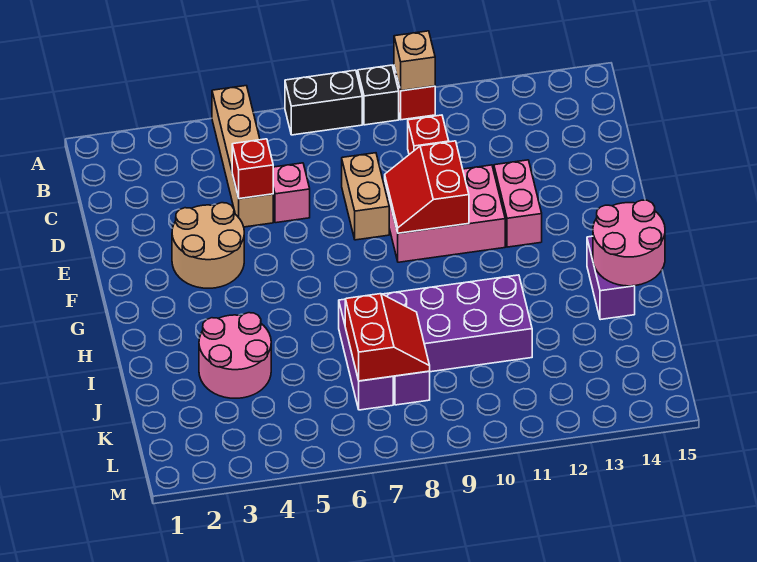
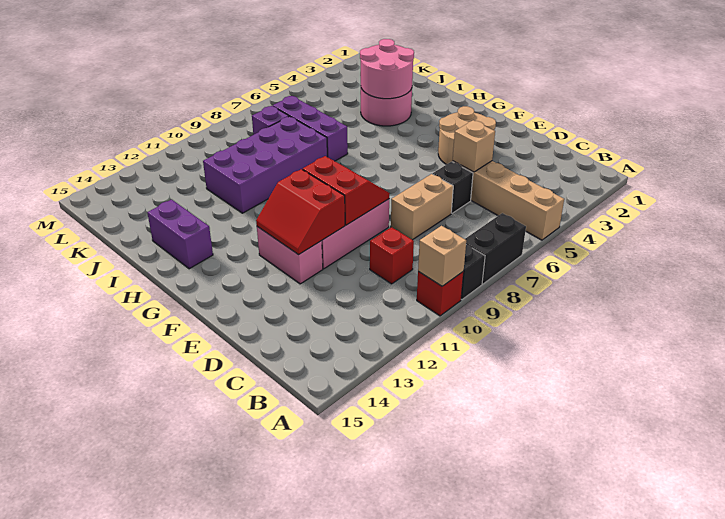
red 1x1 brick [232,139,273,199] -> tan 1x1 brick [453,120,495,172]
pink 1x1 brick [273,163,310,223] -> black 1x1 brick [433,162,473,213]
tan 1x2 brick [342,153,389,240] -> tan 1x2 brick turned to [391,174,453,240]
pink 2x2 round brick [593,200,665,286] -> pink 2x2 round brick moved to [360,39,414,99]
red 2x2 slope [345,294,430,381] -> red 2x2 slope moved to [256,169,345,255]

